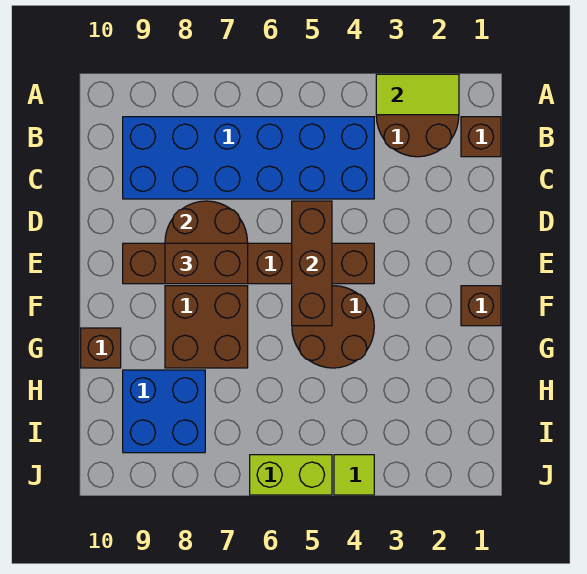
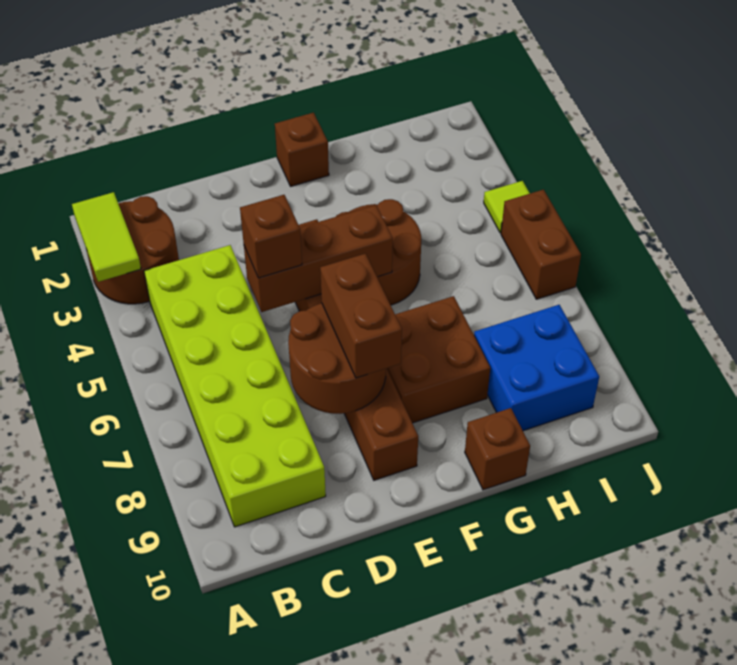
brown 1x1 brick [461,117,501,157] -> brown 1x1 brick moved to [240,195,302,278]
blue 2x6 brick [123,117,374,199] -> lime 2x6 brick [144,245,326,527]
lime 1x2 brick [250,455,332,495] -> brown 1x2 brick [501,190,581,299]

